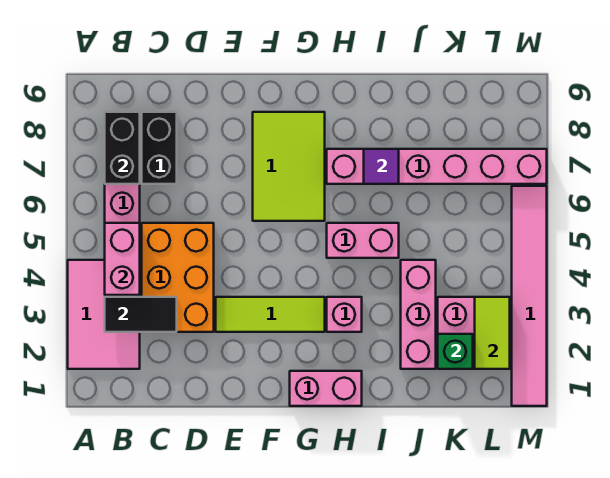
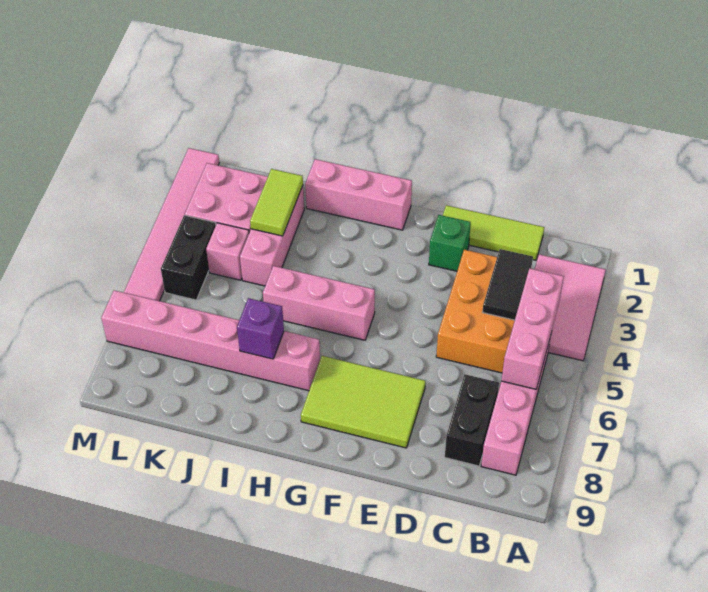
black 1x2 tile [105,297,177,332] -> black 1x2 tile turned to [483,249,533,320]
pink 1x2 brick [105,223,140,295] -> pink 1x3 brick [501,268,564,389]
black 1x2 brick [105,112,140,184] -> black 1x2 brick moved to [161,215,216,300]
lime 1x3 tile [216,297,325,332] -> lime 1x3 tile moved to [443,205,544,260]
lime 2x3 tile [253,112,325,221] -> lime 2x3 tile turned to [301,356,425,448]
pink 1x2 brick [290,371,362,406] -> pink 1x3 brick [305,159,412,230]
pink 1x1 brick [327,297,362,332] -> pink 1x1 brick moved to [206,223,249,280]
pink 1x2 brick [327,223,399,258] -> pink 1x3 brick [263,266,375,340]
purple 1x1 tile [364,149,399,184] -> purple 1x1 brick [237,298,284,359]
green 1x1 brick [438,334,473,369] -> green 1x1 brick moved to [429,215,471,271]
lime 1x2 tile [475,297,510,369] -> lime 1x2 tile moved to [250,169,303,236]

